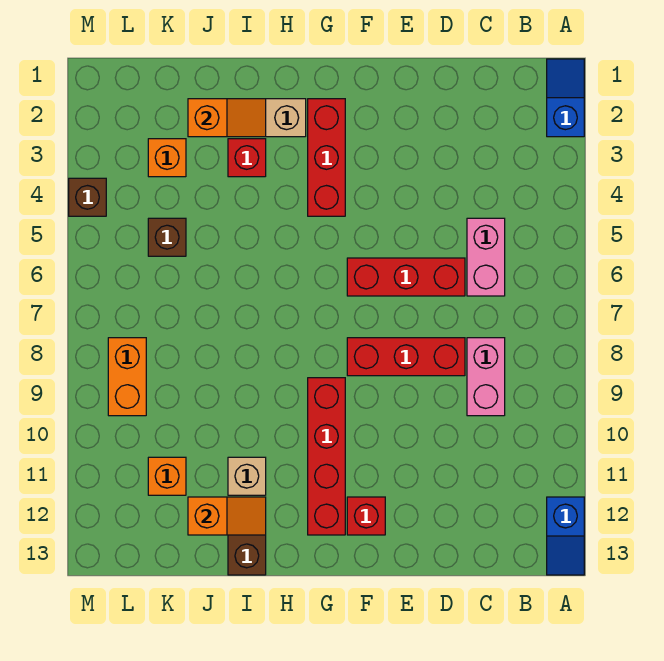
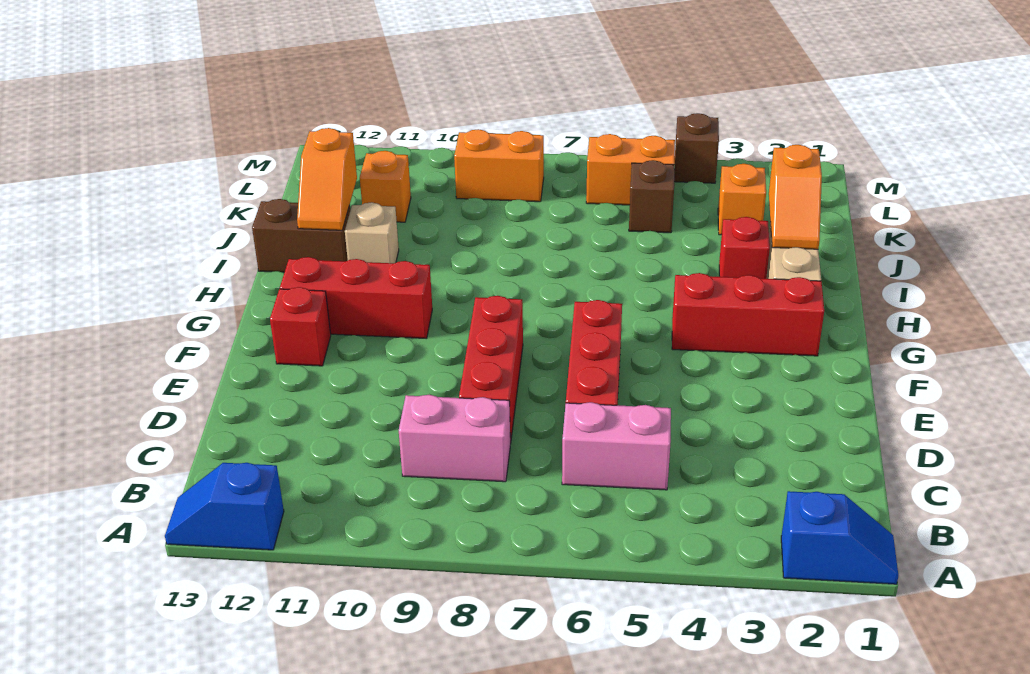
red 1x4 brick [308,378,345,535] -> red 1x3 brick [280,257,432,339]
none -> orange 1x2 brick [586,134,675,205]

